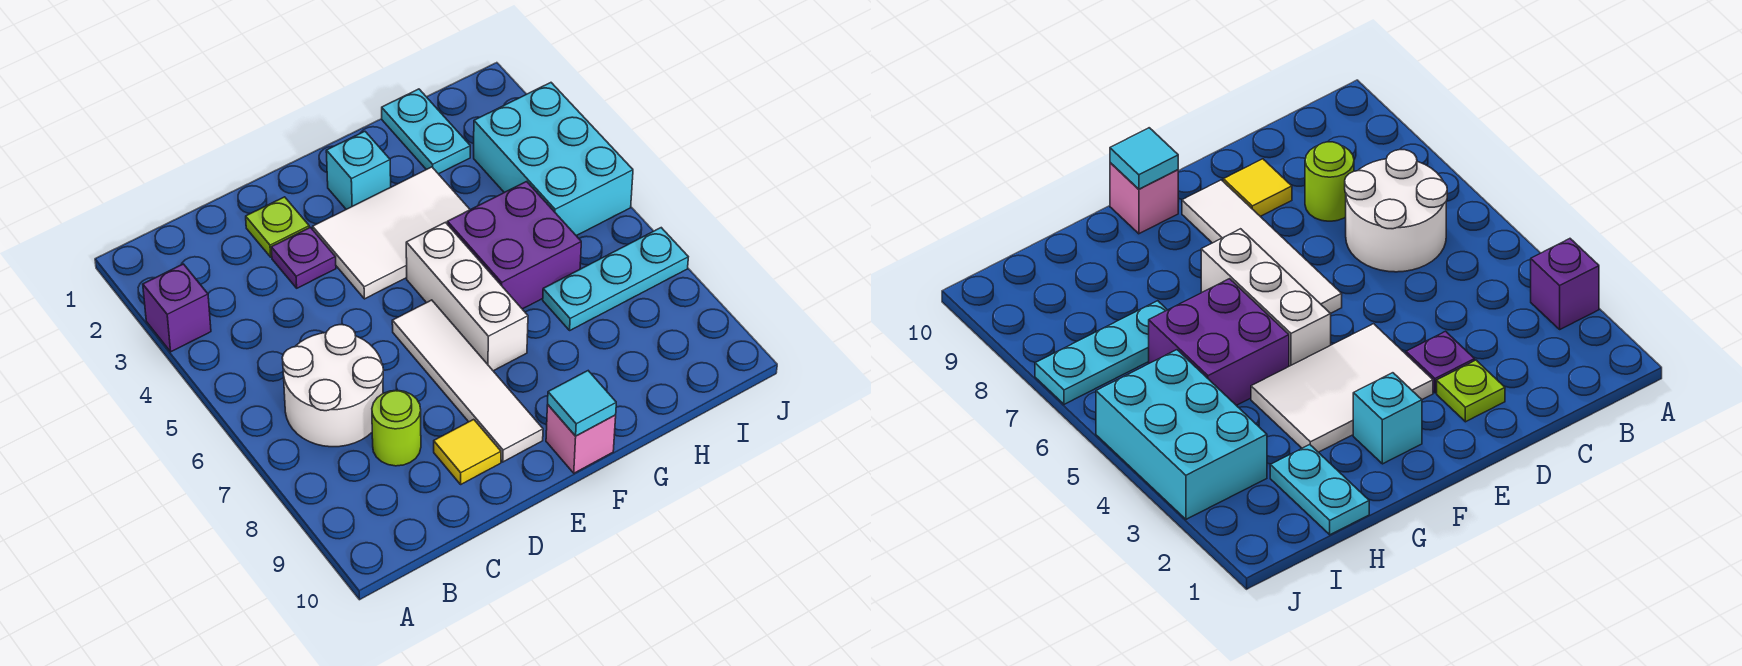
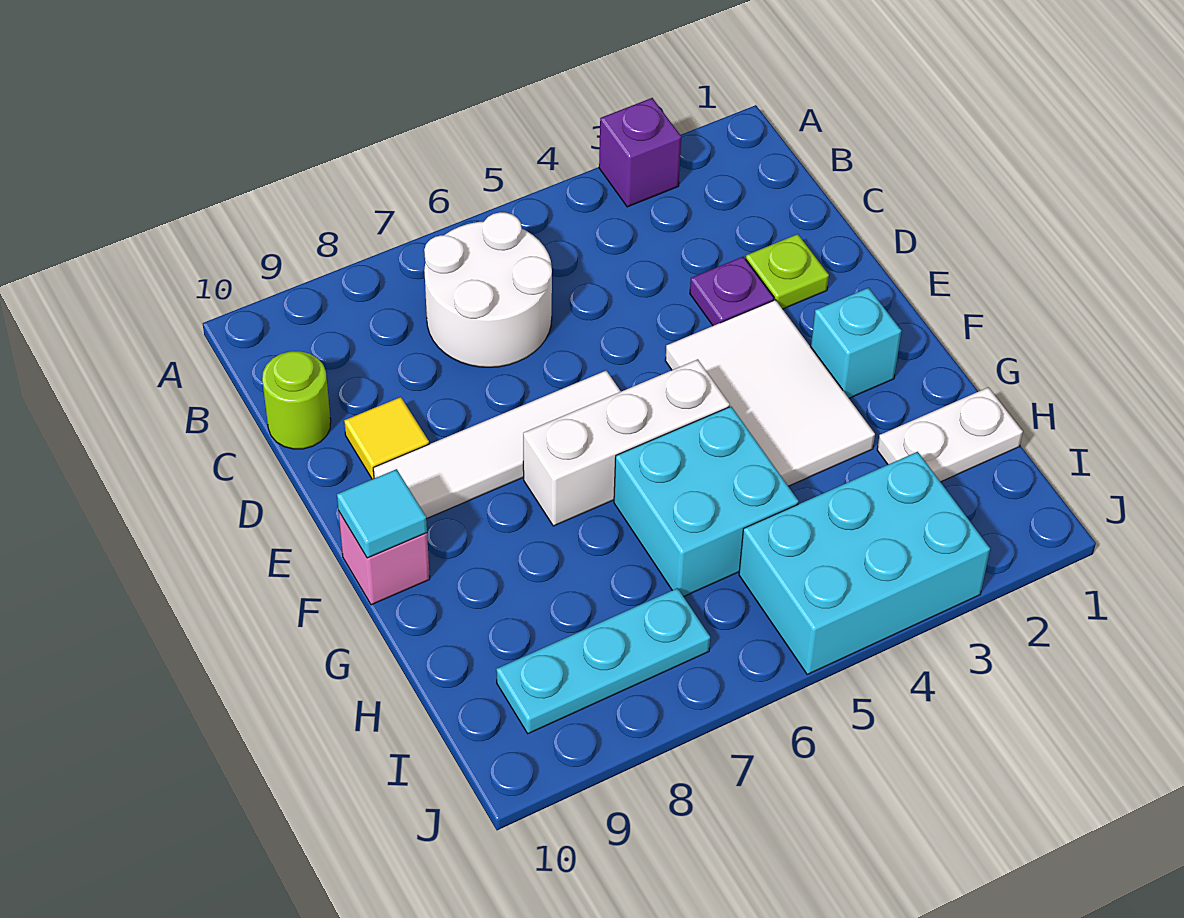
lime 1x1 round brick [372,390,421,466] -> lime 1x1 round brick moved to [262,351,331,449]
purple 2x2 brick [447,182,581,309] -> cyan 2x2 brick [614,407,799,597]
cyan 1x2 plate [382,89,470,174] -> white 1x2 plate [877,387,1023,482]
cyan 1x3 plate [543,228,688,330] -> cyan 1x3 plate turned to [496,588,710,734]

